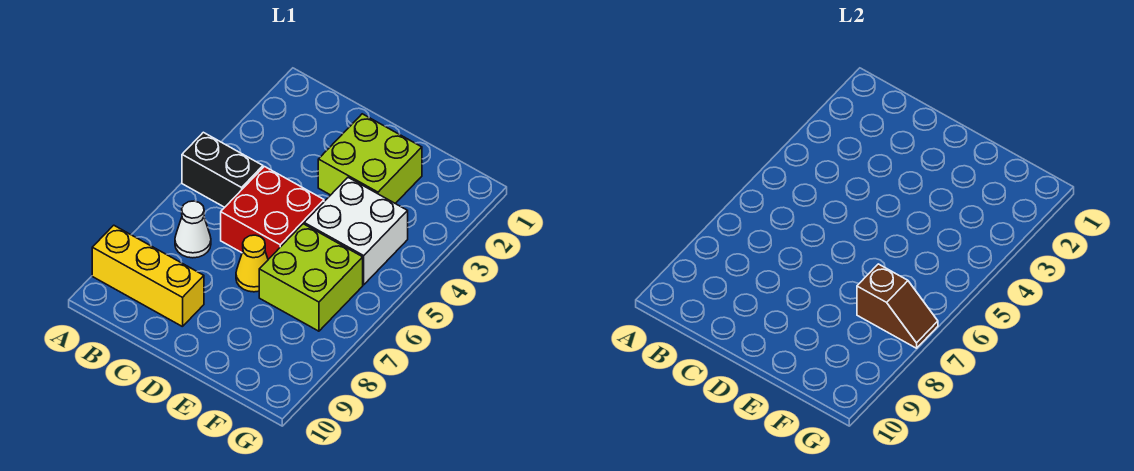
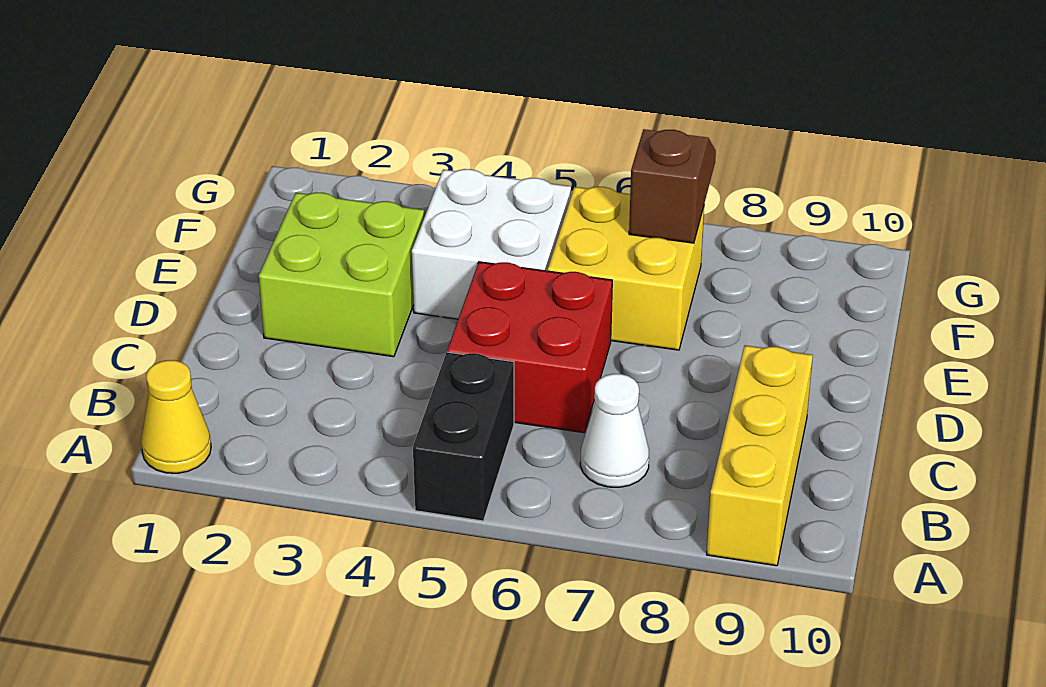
yellow 1x1 cone [236,235,268,292] -> yellow 1x1 cone moved to [141,360,211,473]
lime 2x2 brick [259,224,363,331] -> yellow 2x2 brick [548,187,704,350]

